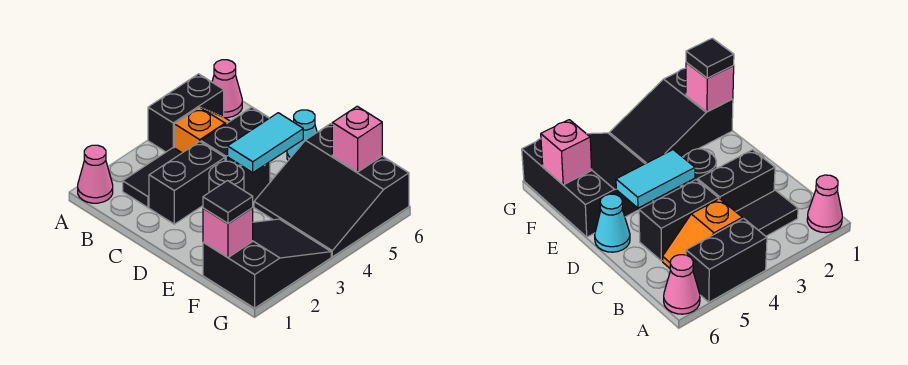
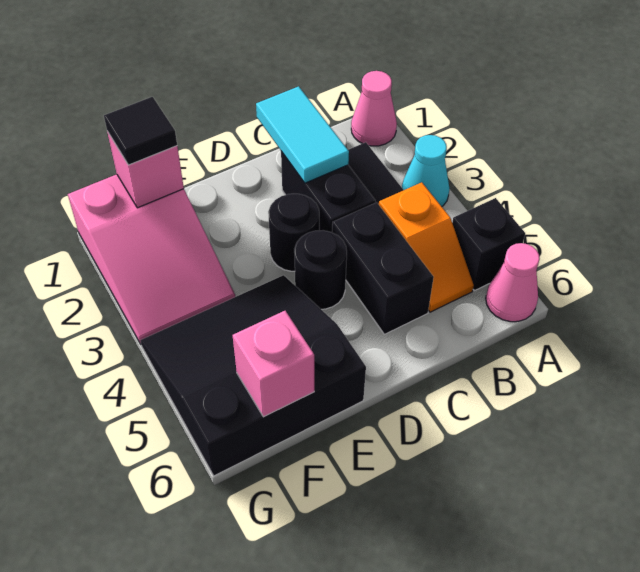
black 1x2 brick [148,74,224,152] -> black 1x1 brick [452,198,525,291]
cyan 1x2 tile [228,113,303,173] -> cyan 1x2 tile moved to [256,86,349,183]
cyan 1x1 cone [287,110,317,160] -> cyan 1x1 cone moved to [402,135,449,207]
black 2x3 slope [203,219,331,308] -> pink 2x3 slope [68,174,235,344]

